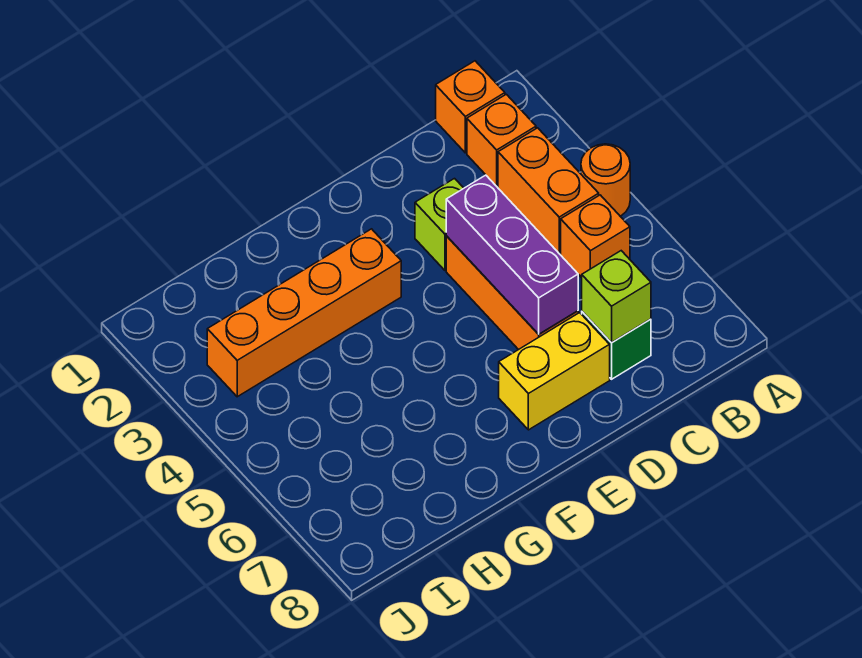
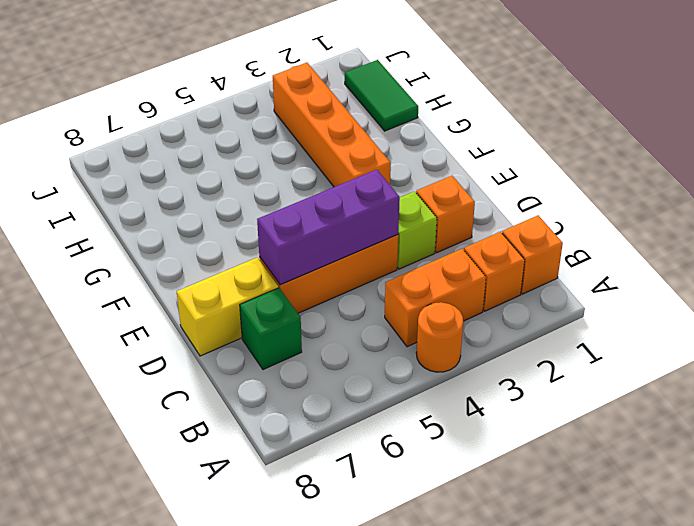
orange 1x1 brick [561,195,630,278] -> orange 1x1 brick moved to [416,176,475,253]
lime 1x1 brick [582,251,651,343] -> none
yellow 1x2 brick [499,313,610,430] -> yellow 1x2 brick turned to [177,257,278,356]
none -> green 1x2 tile [345,60,418,131]

